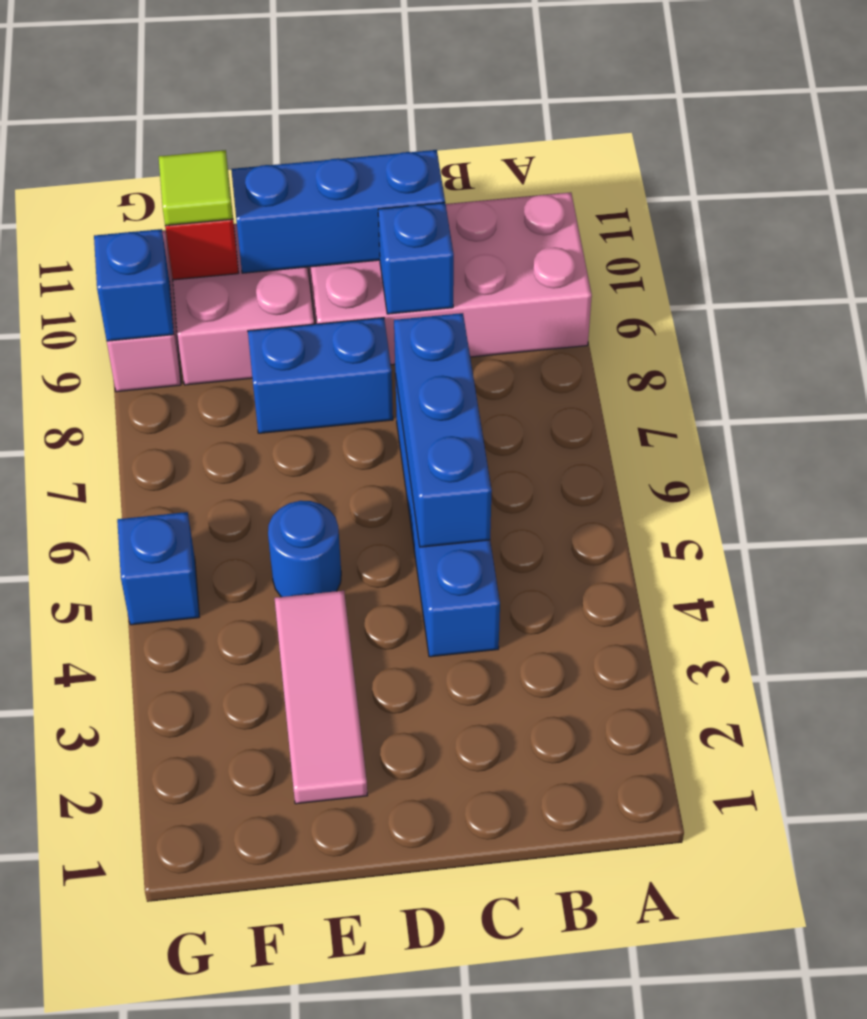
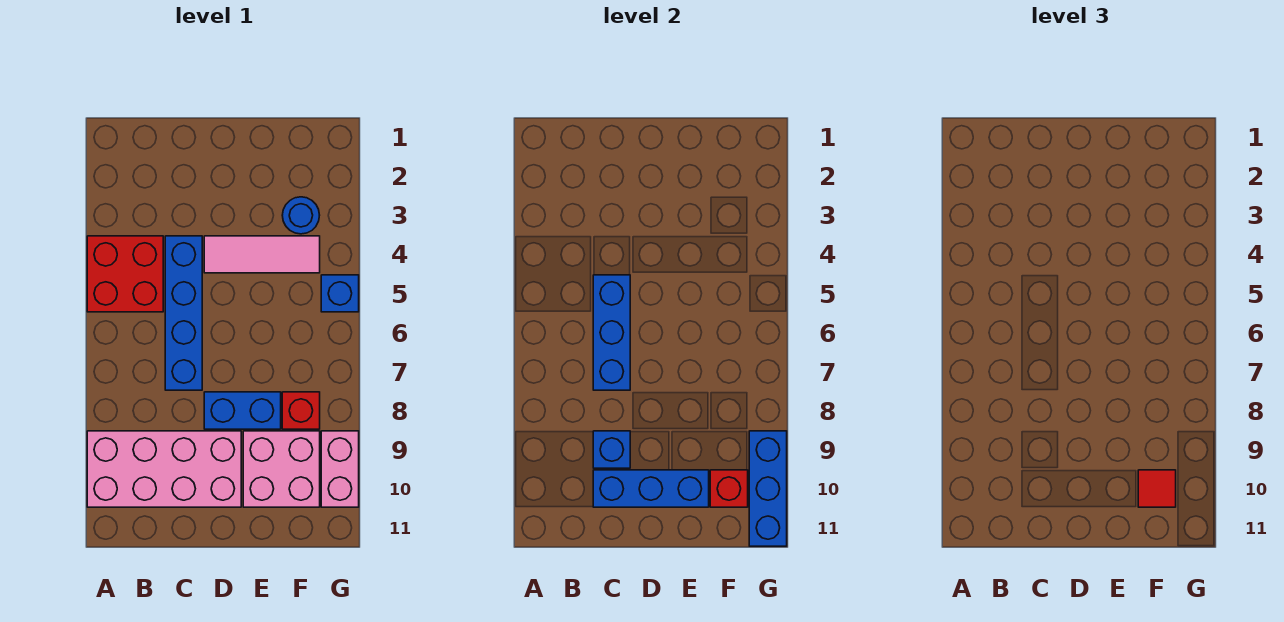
none -> red 2x2 brick [87,236,163,312]
pink 1x3 tile [275,591,368,804] -> pink 1x3 tile turned to [204,236,320,273]
blue 1x1 round brick [268,501,341,597] -> blue 1x1 round brick moved to [282,197,320,234]
none -> red 1x1 brick [282,392,320,429]
lime 1x1 tile [159,150,233,226] -> red 1x1 tile [1138,470,1176,507]
blue 1x1 brick [94,229,174,341] -> blue 1x3 brick [749,431,787,546]

